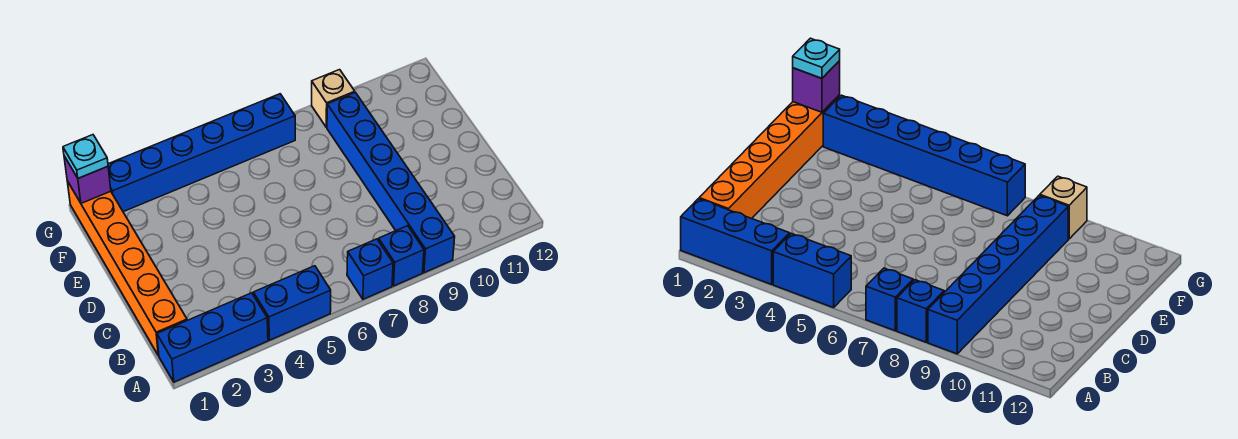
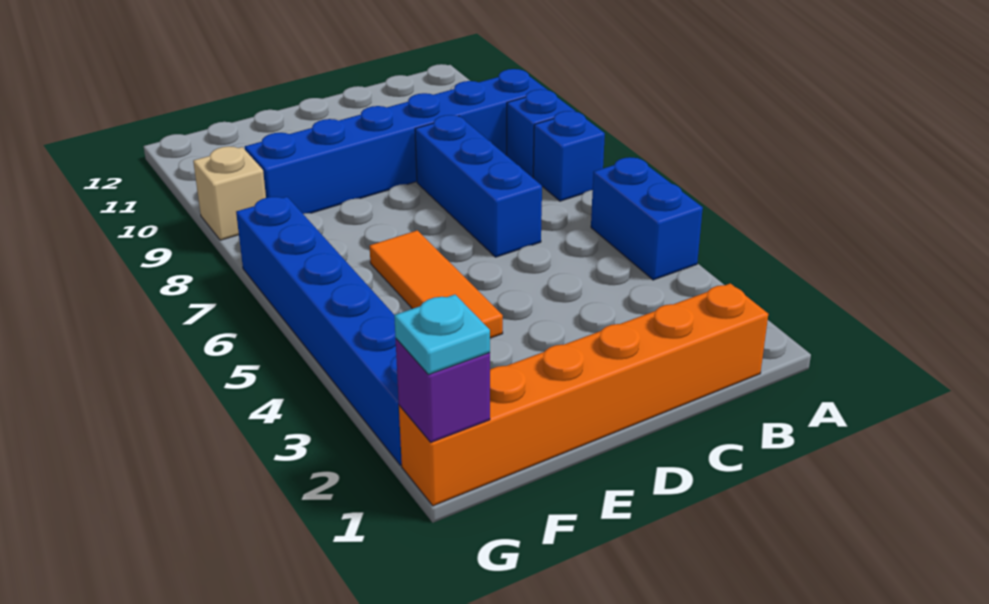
blue 1x3 brick [157,293,268,382] -> blue 1x3 brick moved to [415,115,542,257]
none -> orange 1x3 tile [370,230,503,338]

